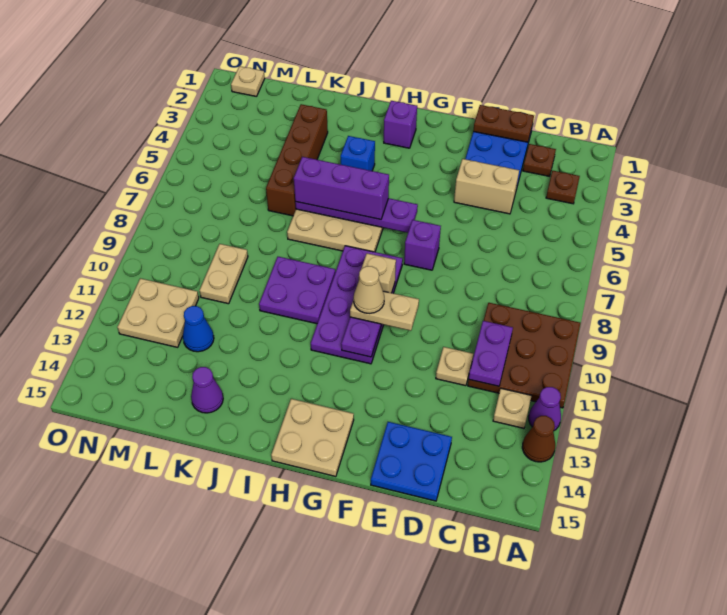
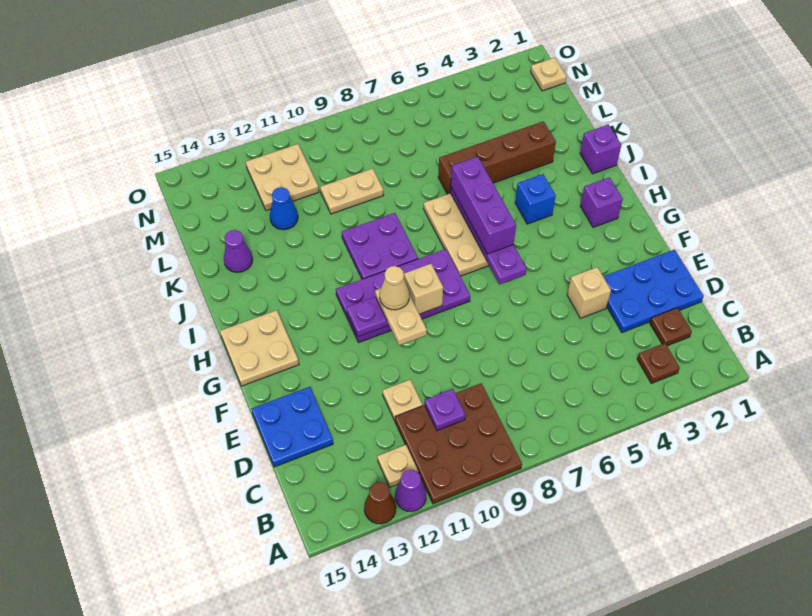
purple 1x2 plate [469,321,513,386] -> purple 1x1 plate [425,389,465,431]
brown 1x2 plate [473,105,534,142] -> none
tan 1x2 brick [454,159,519,214] -> tan 1x1 brick [567,267,611,318]
purple 1x1 brick [404,220,441,270] -> purple 1x1 brick moved to [580,125,621,174]

